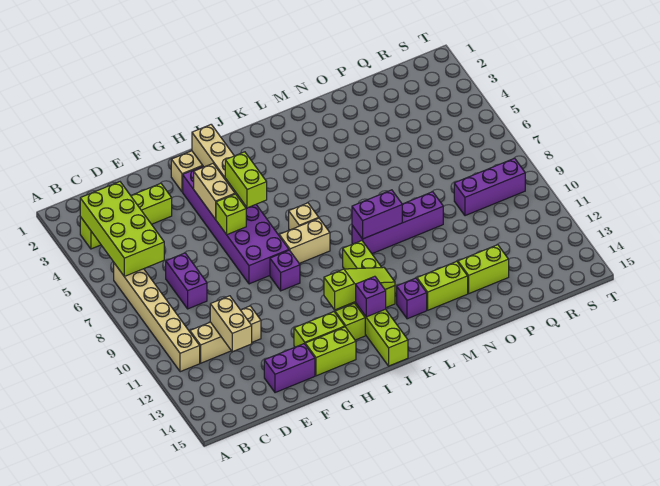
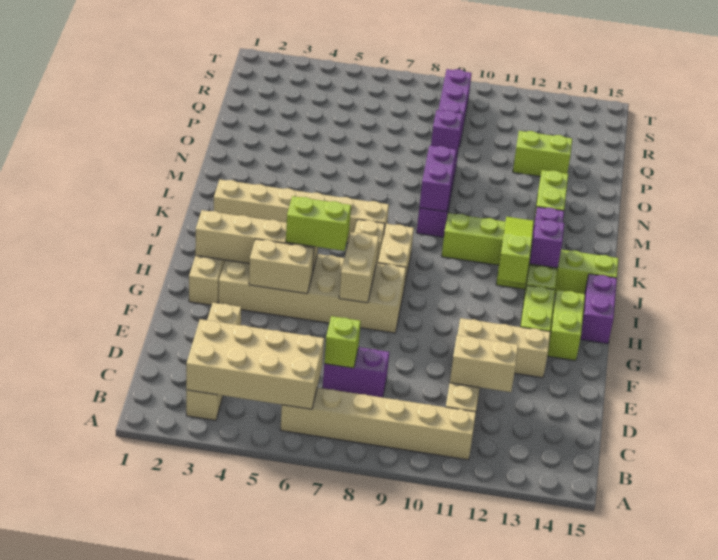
lime 1x4 brick [80,183,172,249] -> tan 1x4 brick [186,303,241,420]
lime 2x4 brick [80,182,164,276] -> tan 2x4 brick [186,319,324,409]
purple 1x2 brick [264,344,315,393] -> purple 1x2 brick moved to [580,274,617,344]
none -> tan 1x3 brick [458,318,550,378]
purple 2x6 brick [183,166,289,284] -> tan 2x6 brick [219,254,406,333]
lime 1x1 brick [216,194,246,235] -> lime 1x1 brick moved to [324,316,361,368]
none -> tan 1x2 brick [339,232,379,303]
purple 1x1 brick [270,250,300,291] -> purple 1x1 brick moved to [431,110,463,156]
none -> tan 1x6 brick [214,179,389,243]
lime 1x2 brick [458,245,509,293] -> lime 1x2 brick turned to [513,131,572,176]

